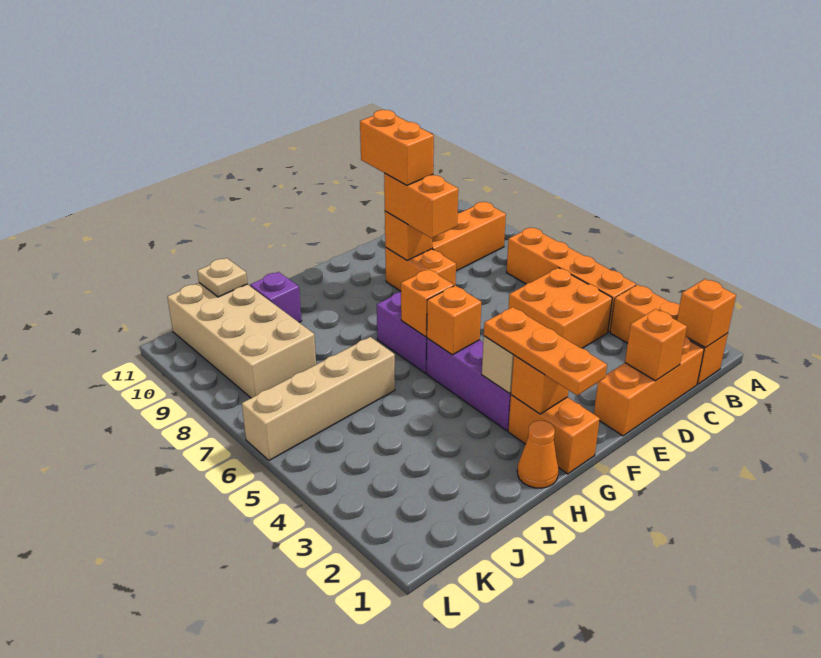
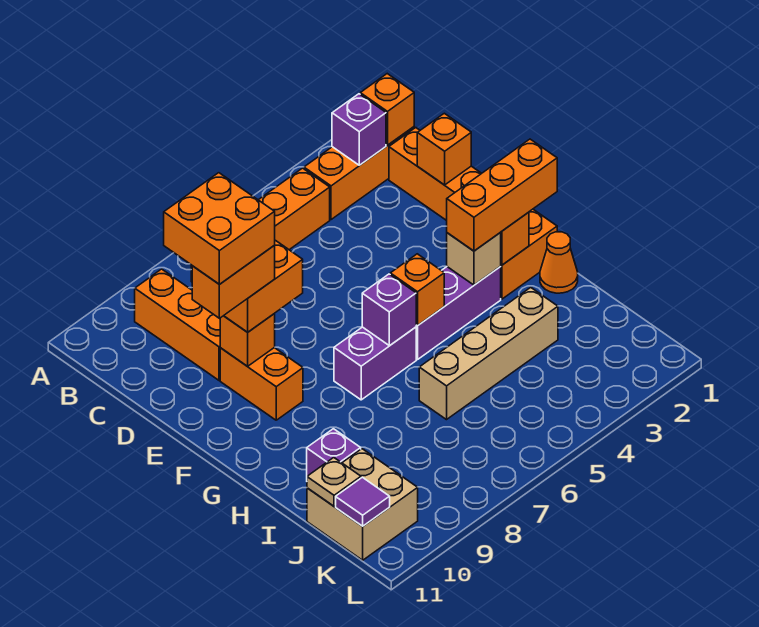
none -> purple 1x1 brick [332,94,386,165]
orange 2x2 brick [508,268,612,348] -> orange 2x2 brick moved to [164,173,275,284]
orange 1x2 brick [385,247,456,291] -> orange 1x2 brick turned to [220,348,303,420]
orange 1x3 plate [484,307,607,395] -> orange 1x3 brick [447,139,557,251]
orange 1x1 brick [401,269,454,337] -> purple 1x1 brick [362,274,416,346]
tan 1x4 brick [242,337,395,460] -> tan 1x4 brick turned to [419,287,558,420]
tan 2x4 brick [167,283,316,398] -> tan 2x2 brick [307,449,418,560]
none -> purple 1x1 tile [336,477,390,526]

